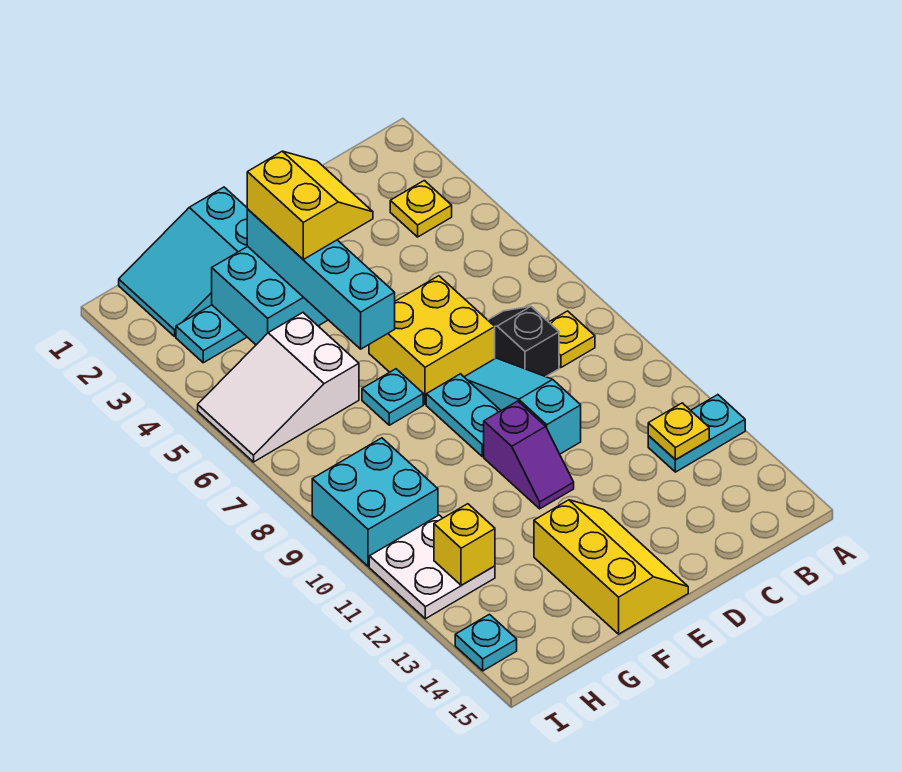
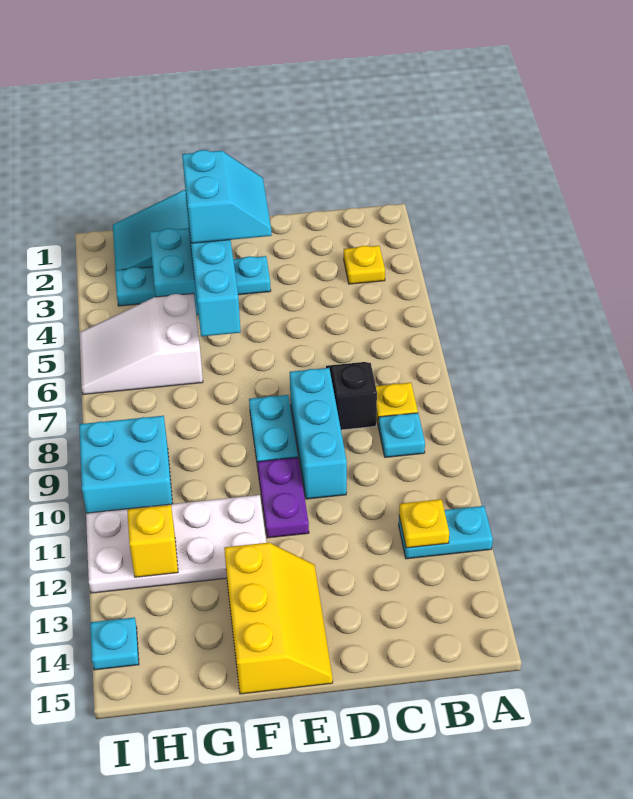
yellow 2x2 brick [369,276,495,404] -> none
cyan 1x3 slope [465,358,581,454] -> cyan 1x3 brick [290,368,347,499]
yellow 2x2 slope [247,151,373,259] -> cyan 2x2 slope [182,150,272,243]
purple 1x2 slope [484,401,574,509] -> purple 1x2 plate [258,457,309,538]
cyan 1x1 plate [362,369,423,425] -> cyan 1x1 plate moved to [378,413,425,457]
white 2x2 plate [369,515,495,619] -> white 2x4 plate [86,495,266,593]

